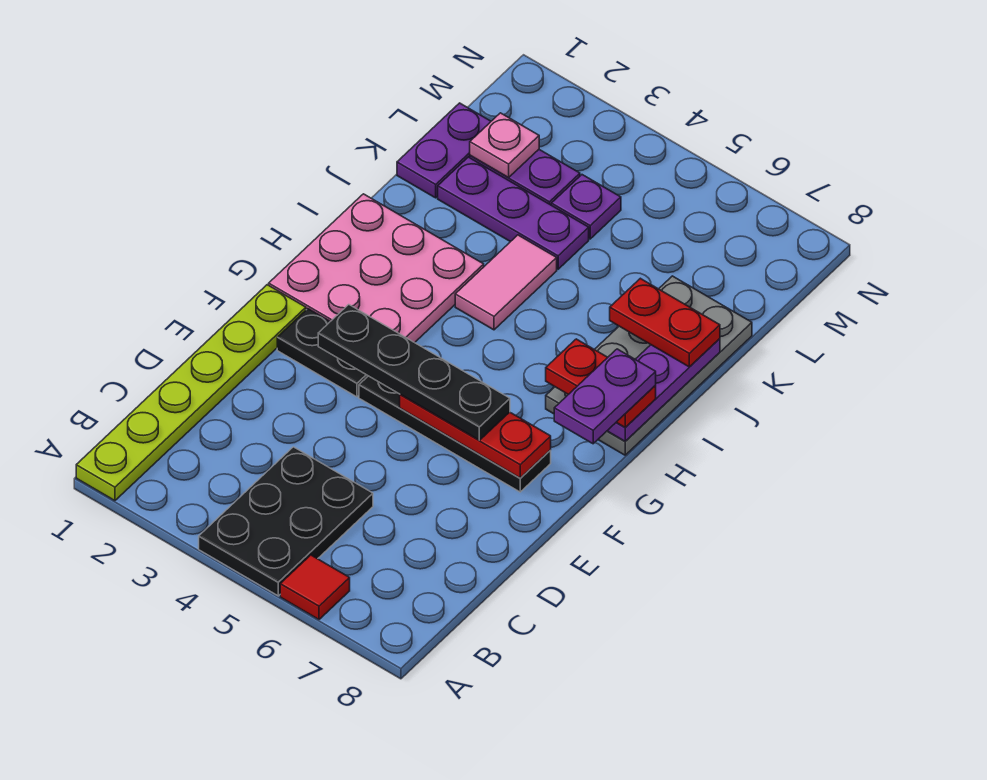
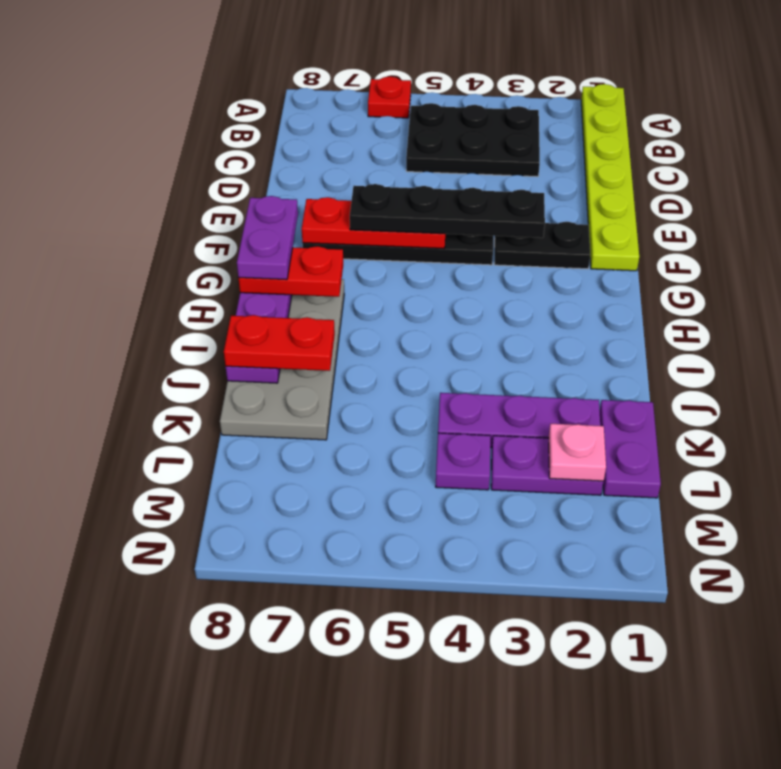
black 2x3 plate [199,447,373,596] -> black 2x3 plate turned to [406,103,540,177]
red 1x1 tile [280,555,350,619] -> red 1x1 plate [368,77,411,118]
pink 3x3 plate [269,194,484,343] -> none
pink 1x2 tile [455,235,557,330] -> none

